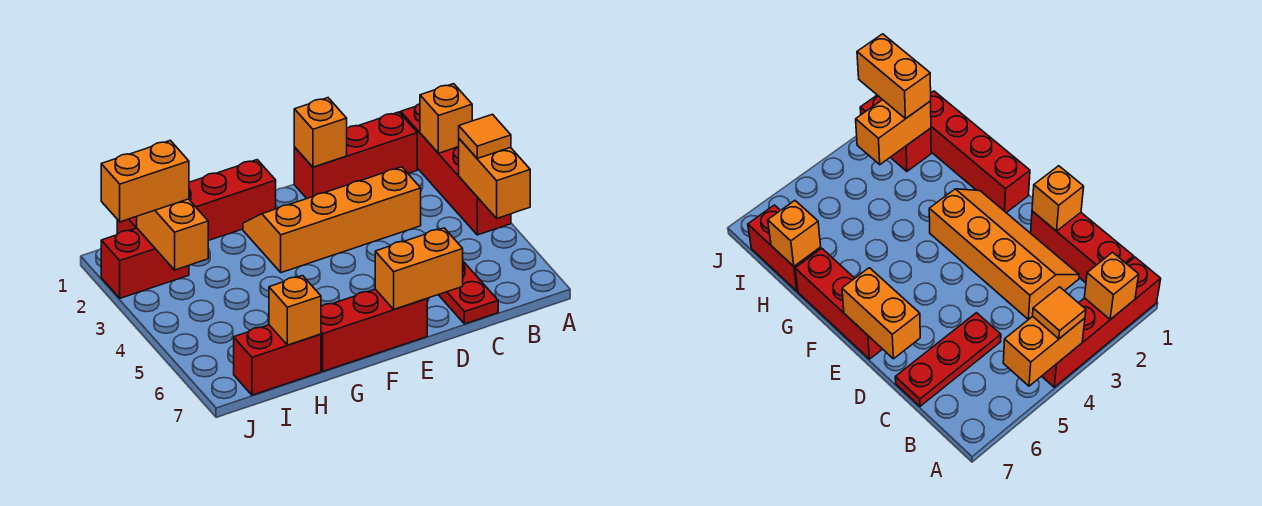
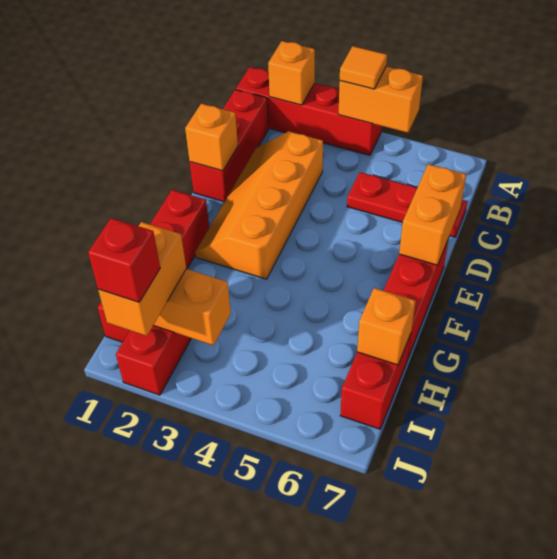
none -> red 1x1 brick [88,218,160,302]

